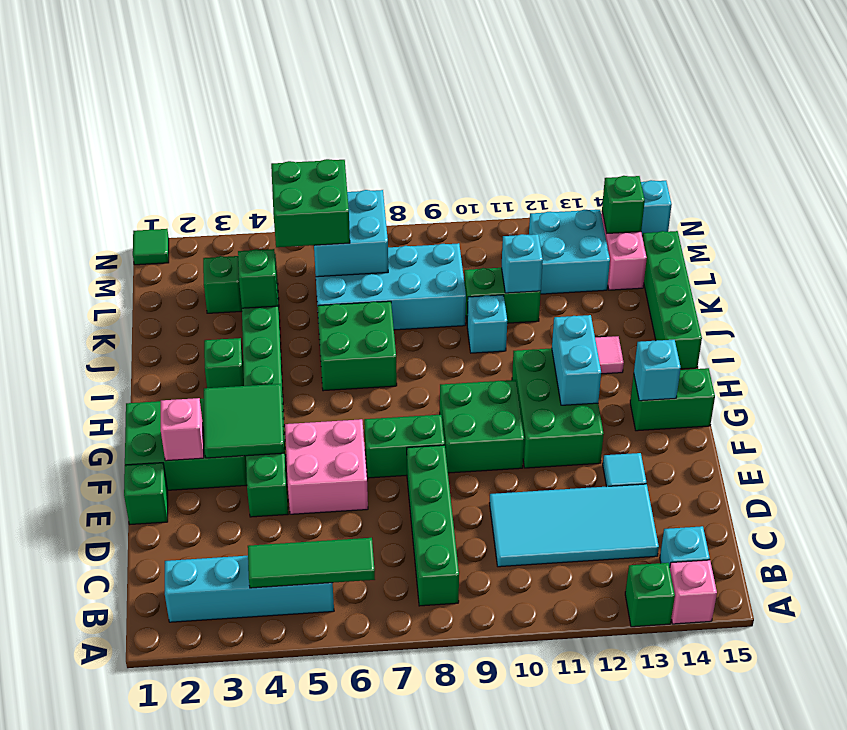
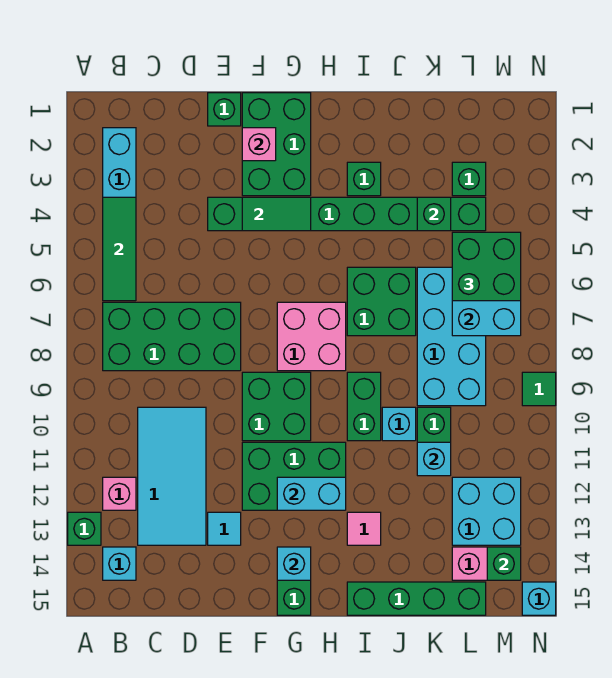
pink 1x1 brick [670,560,717,624] -> pink 1x1 brick moved to [103,477,136,510]
green 1x4 brick [407,445,459,606] -> green 2x4 brick [103,302,241,371]
pink 2x2 brick [285,419,368,514] -> pink 2x2 brick moved to [277,302,346,371]
green 2x2 tile [204,384,284,458] -> green 1x2 tile [242,197,311,231]
green 1x2 brick [364,415,445,478] -> green 1x2 brick moved to [347,372,381,441]
green 1x1 tile [133,229,169,265] -> green 1x1 tile moved to [522,372,556,406]

